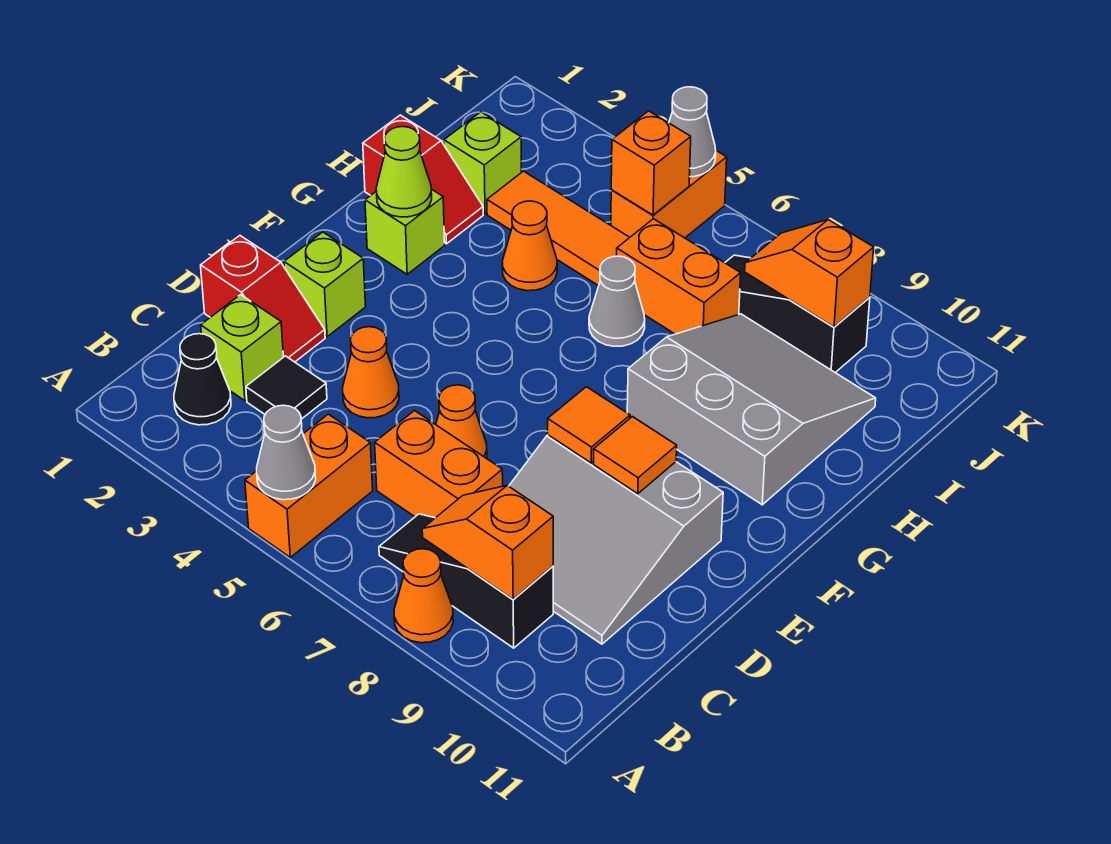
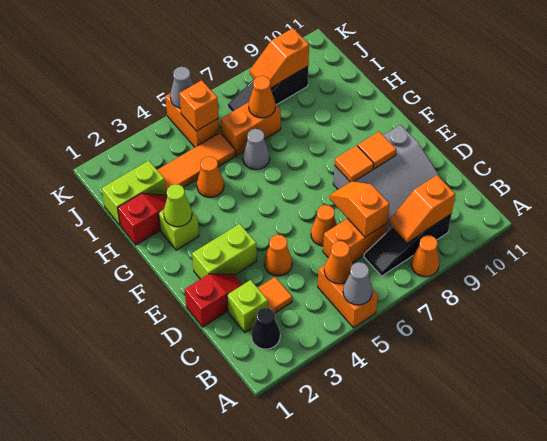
none -> orange 1x1 cone [324,241,353,284]
black 1x1 tile [246,356,327,419] -> orange 1x1 tile [258,277,292,314]
none -> orange 1x2 slope [329,181,389,237]
lime 1x1 brick [284,232,366,337] -> lime 1x2 brick [192,224,257,279]
grey 3x3 slope [627,314,876,505] -> none
lime 1x1 brick [444,112,521,214] -> lime 1x2 brick [102,161,166,225]
none -> orange 1x1 cone [249,76,275,118]

